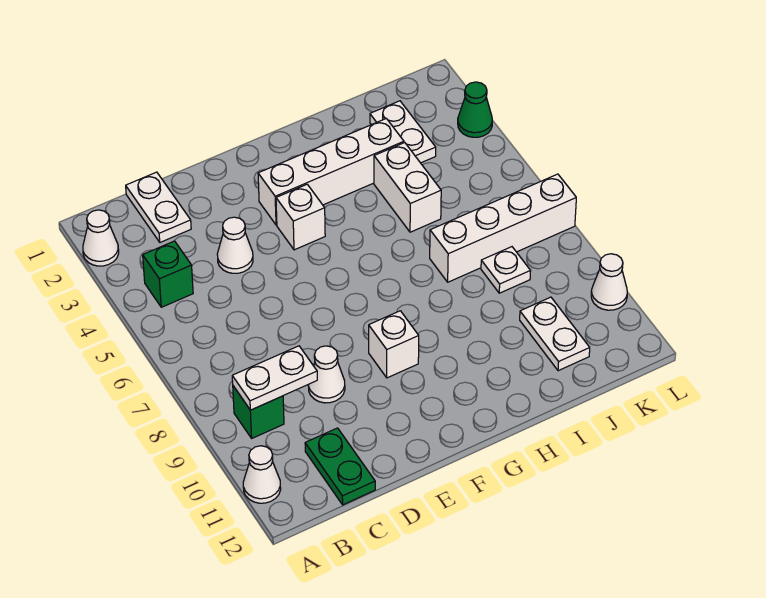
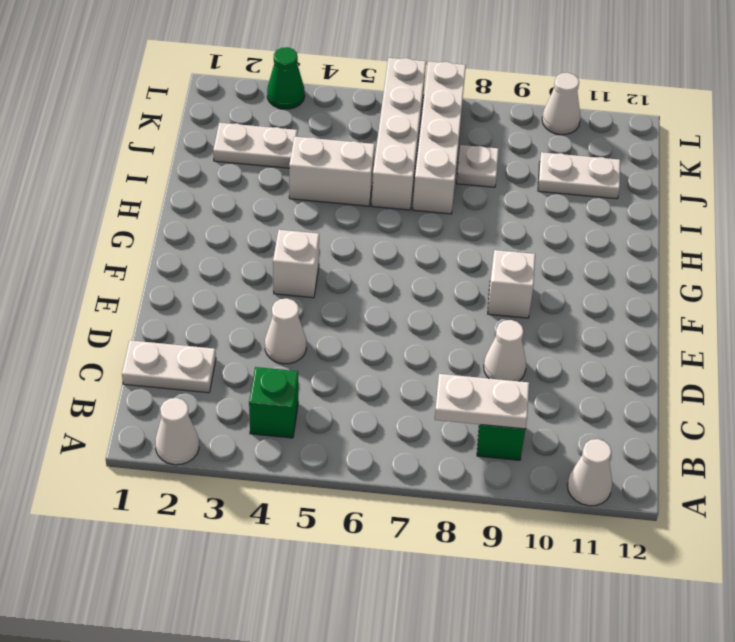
white 1x2 plate [232,346,317,410] -> white 1x2 plate turned to [435,374,529,429]
green 1x2 plate [305,428,375,505] -> none
white 1x4 brick [258,119,404,225] -> white 1x4 brick moved to [371,58,426,210]

